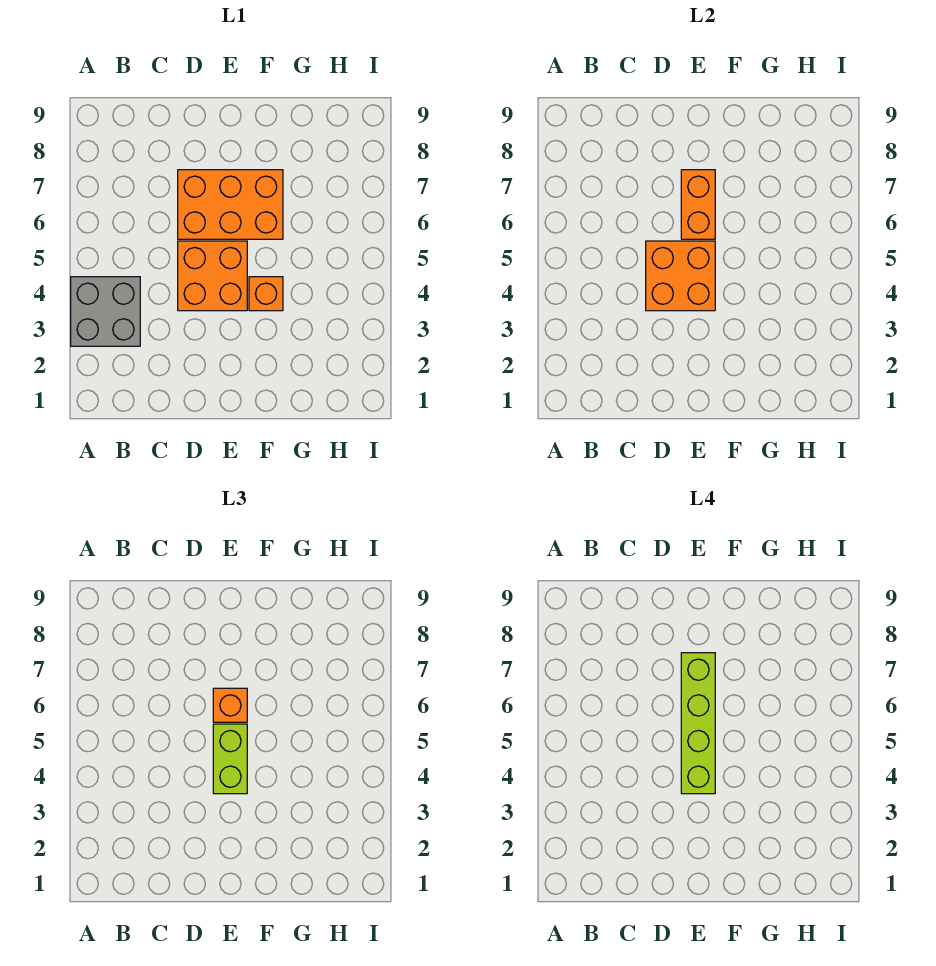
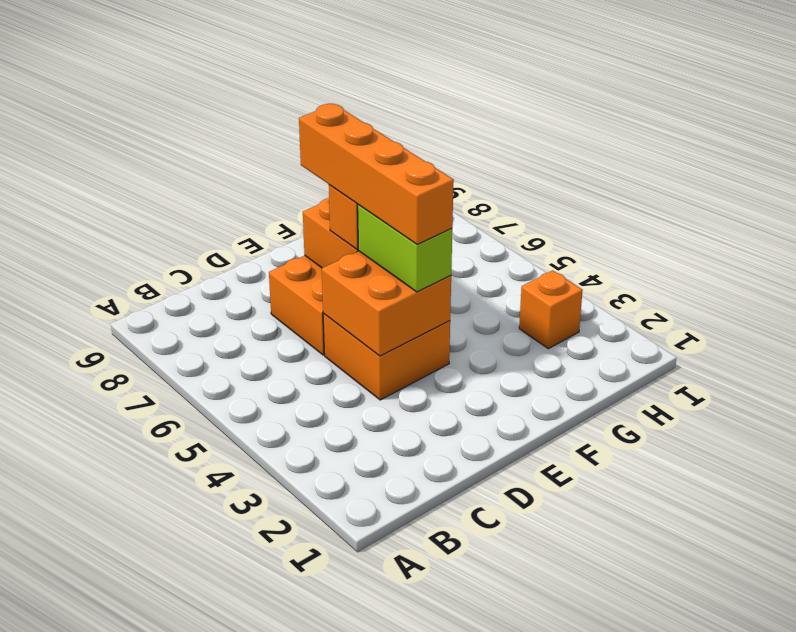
grey 2x2 brick [71,277,140,346] -> none
lime 1x4 brick [681,653,715,794] -> orange 1x4 brick [299,104,454,244]
orange 1x1 brick [249,277,283,311] -> orange 1x1 brick moved to [519,270,583,349]

